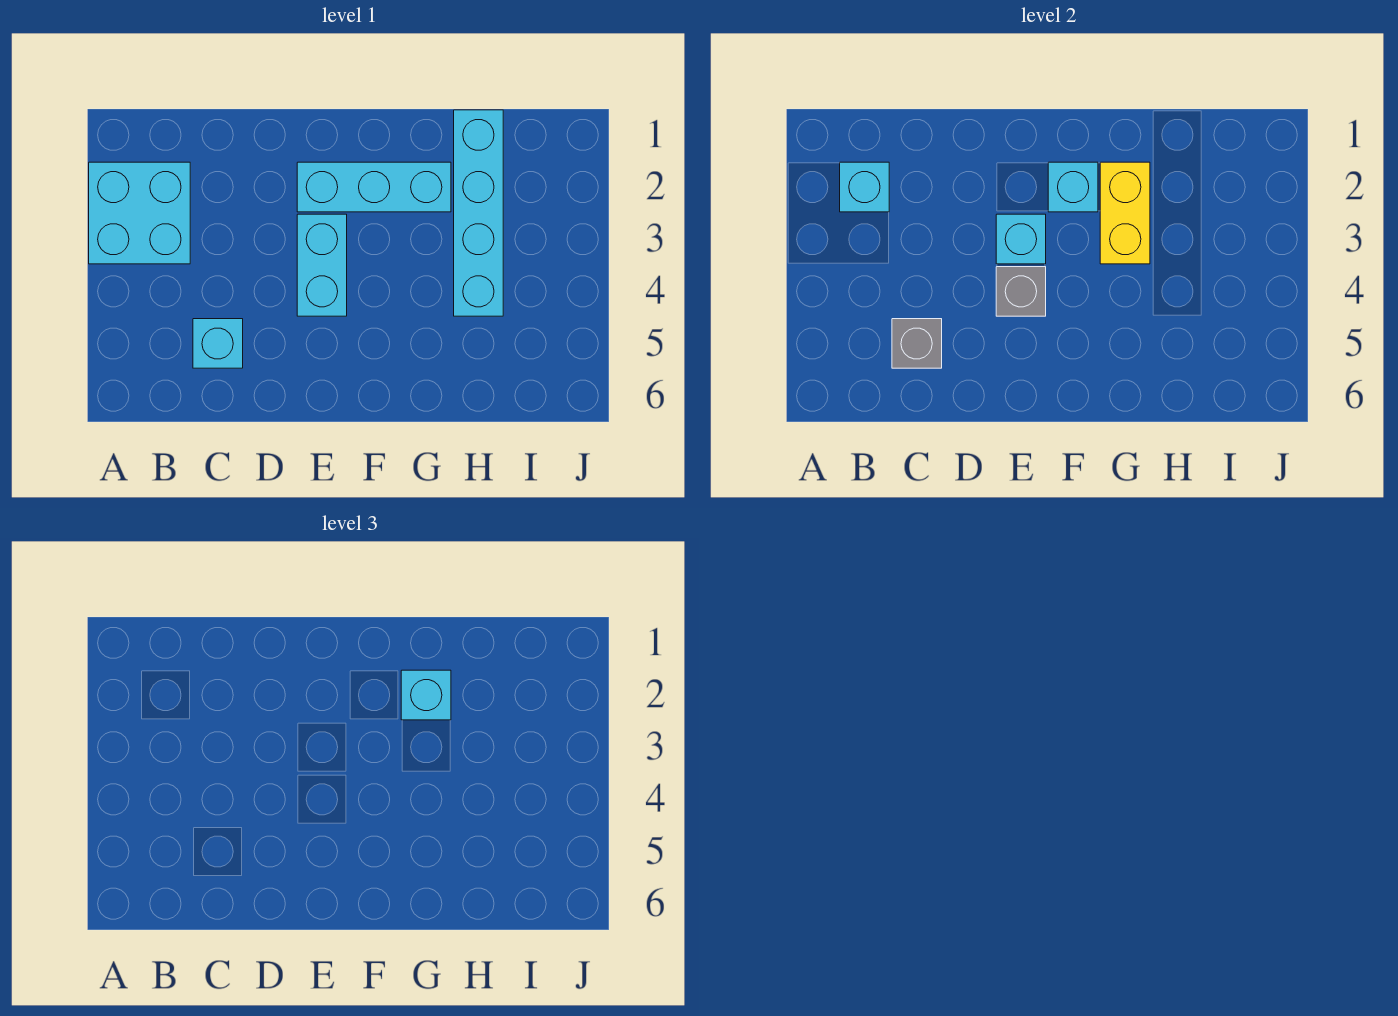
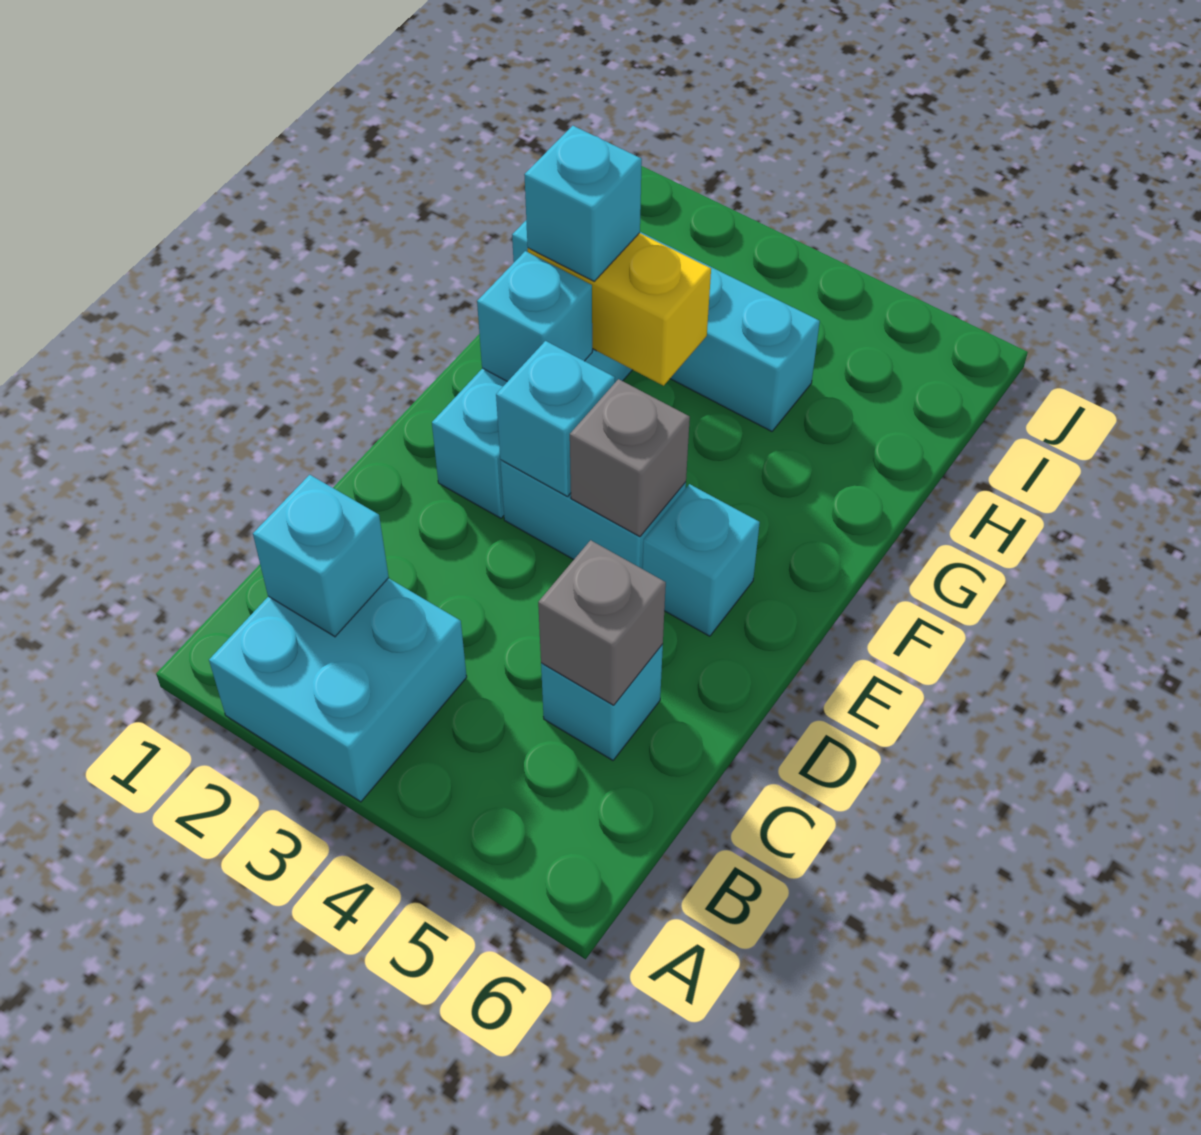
none -> cyan 1x1 brick [643,484,760,636]

